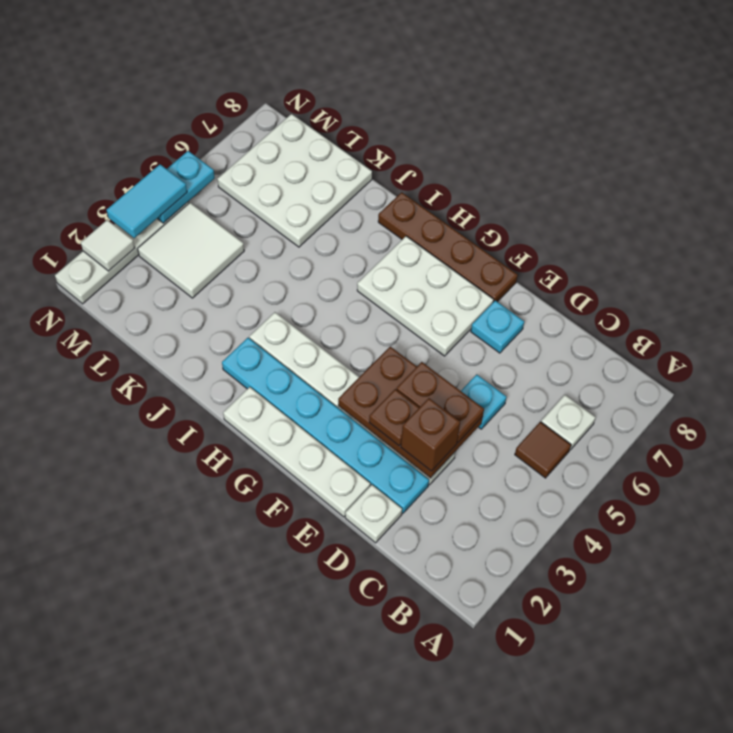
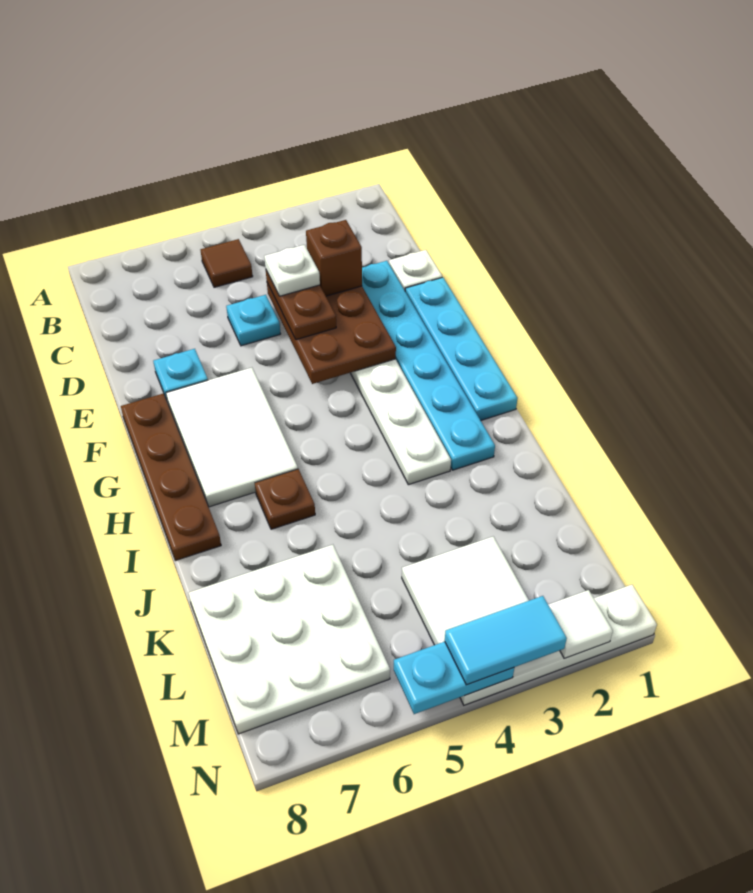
white 1x1 plate [541,395,596,450] -> white 1x1 plate moved to [264,245,320,296]
white 1x4 plate [223,387,370,517] -> cyan 1x4 plate [405,277,518,420]
brown 1x1 plate [369,389,420,446] -> brown 1x1 plate moved to [255,469,315,529]
white 2x3 plate [357,236,494,356] -> white 2x3 tile [166,368,298,507]

